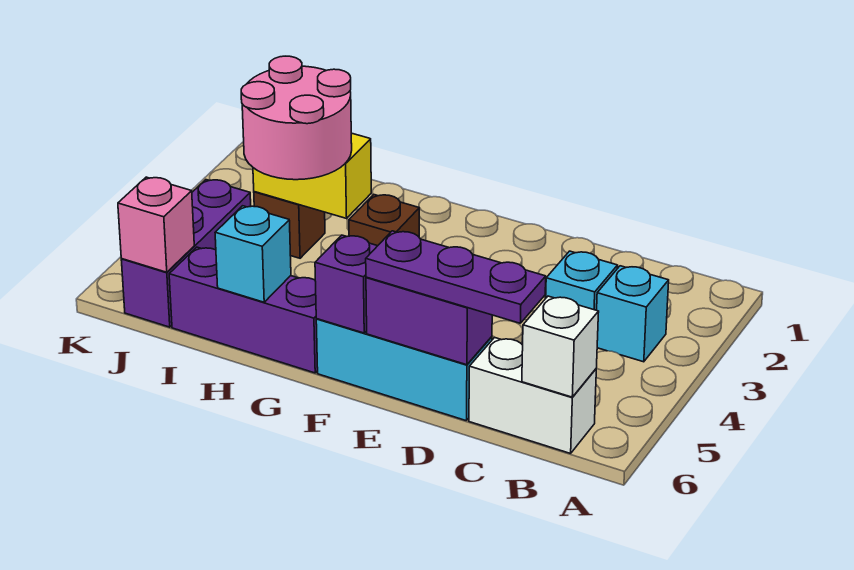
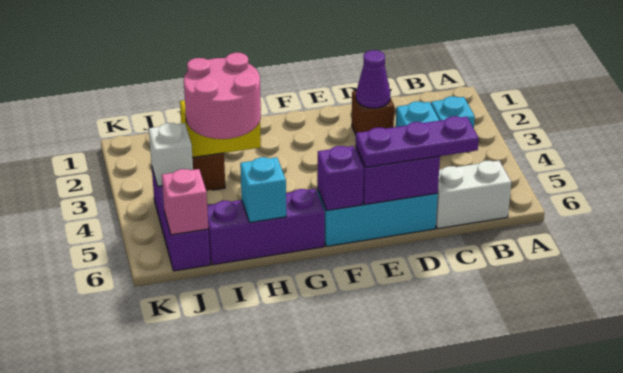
white 1x1 brick [522,296,599,397] -> white 1x1 brick moved to [149,123,193,186]
none -> purple 1x1 cone [356,50,390,108]
brown 1x1 brick [349,195,419,246] -> brown 1x1 brick moved to [352,91,394,134]

